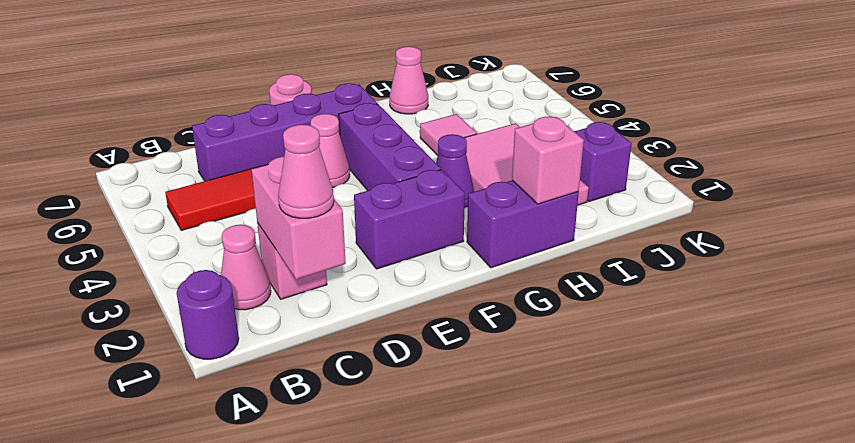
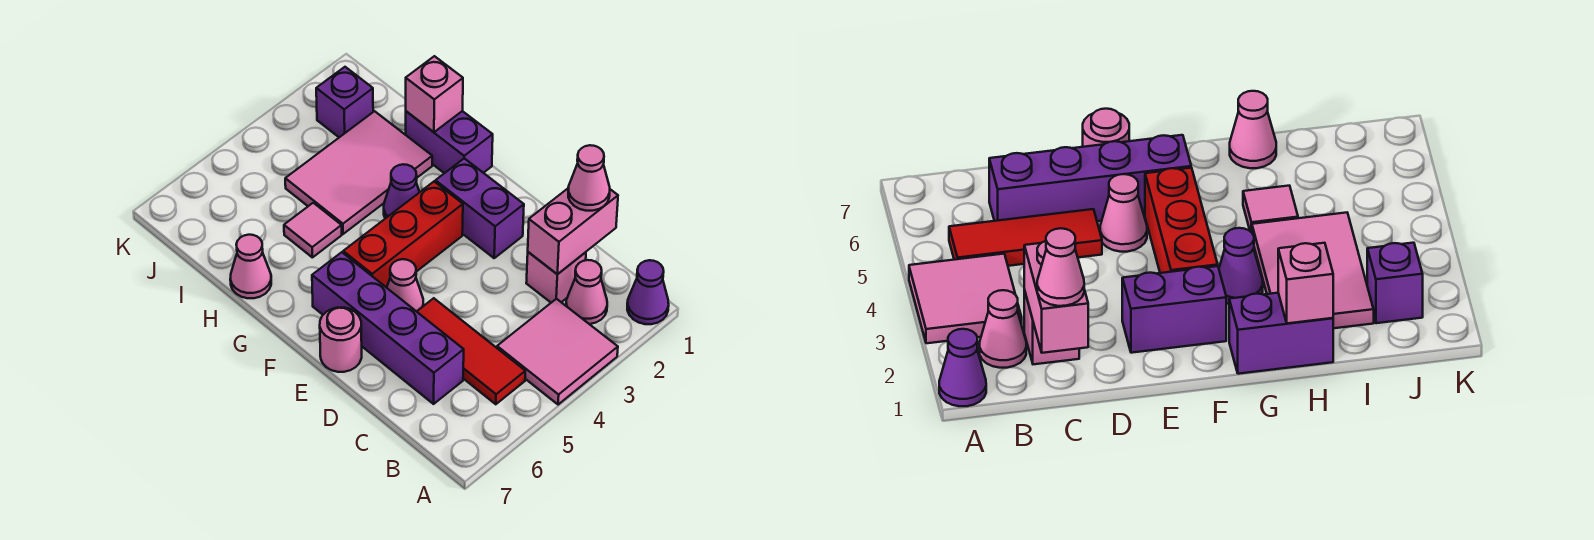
purple 1x1 round brick [177,270,239,359] -> purple 1x1 cone [627,260,669,324]
none -> pink 2x2 tile [497,299,618,405]
purple 1x3 brick [339,103,441,191] -> red 1x3 brick [343,182,463,288]

